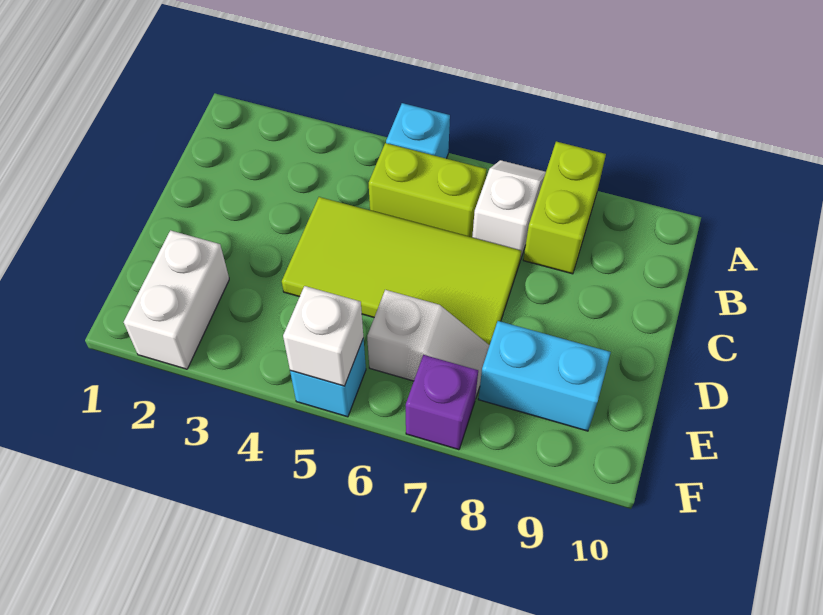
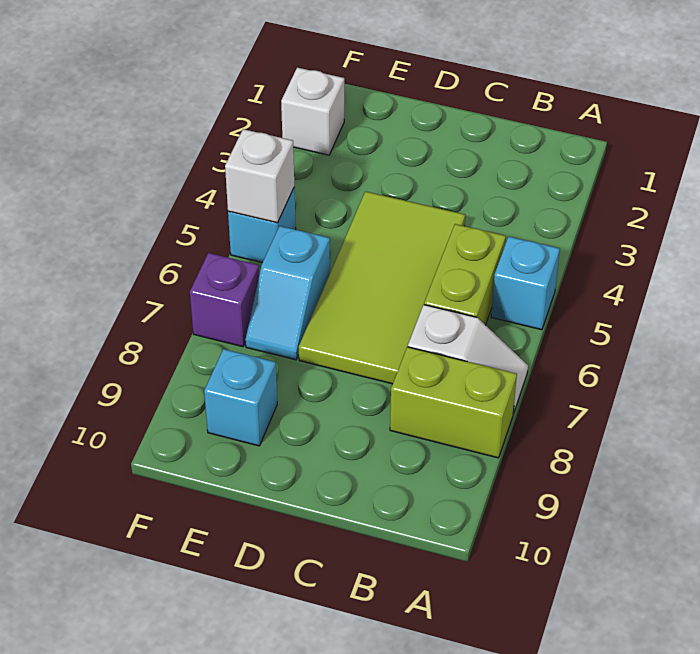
white 1x2 brick [124,230,229,369] -> white 1x1 brick [281,68,344,155]
white 1x2 slope [367,290,490,399] -> cyan 1x2 slope [245,226,330,360]
cyan 1x2 brick [478,321,611,431] -> cyan 1x1 brick [204,349,277,446]

